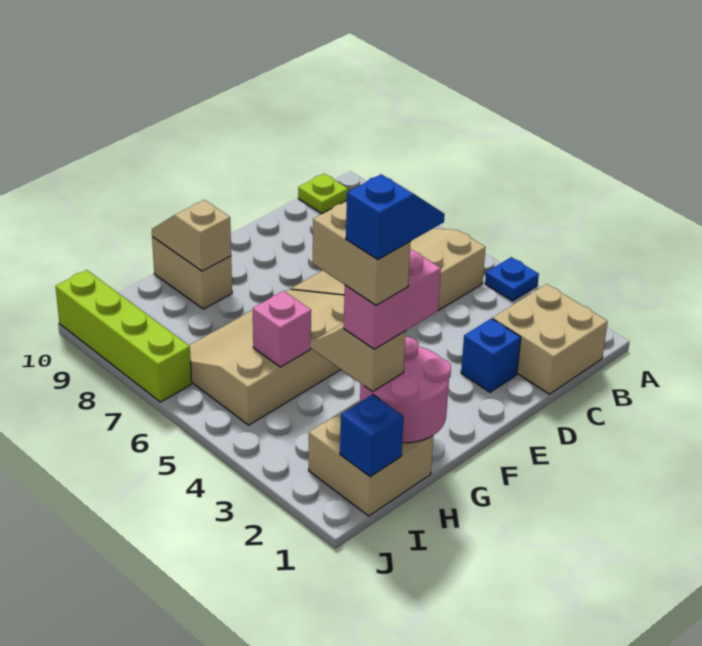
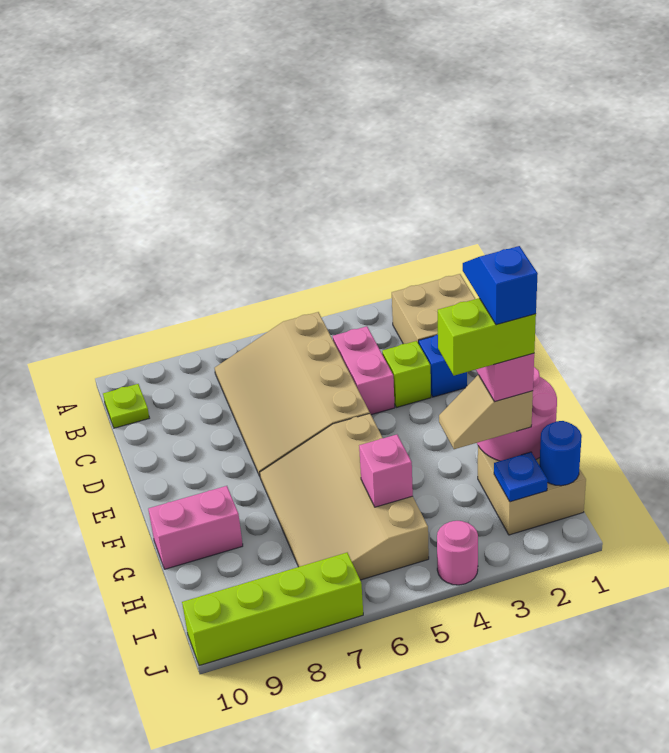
blue 1x1 plate [485,257,539,301] -> blue 1x1 plate moved to [494,452,548,502]
none -> pink 1x2 brick [333,326,395,415]
none -> lime 1x1 brick [382,341,431,407]
tan 1x2 brick [152,237,232,309] -> pink 1x2 brick [148,486,243,569]
tan 1x2 slope [152,200,231,271] -> none
tan 1x2 brick [313,201,411,305] -> lime 1x2 brick [438,298,536,376]
blue 1x1 brick [340,394,404,477] -> blue 1x1 round brick [539,421,582,486]
none -> pink 1x1 round brick [437,521,478,585]

